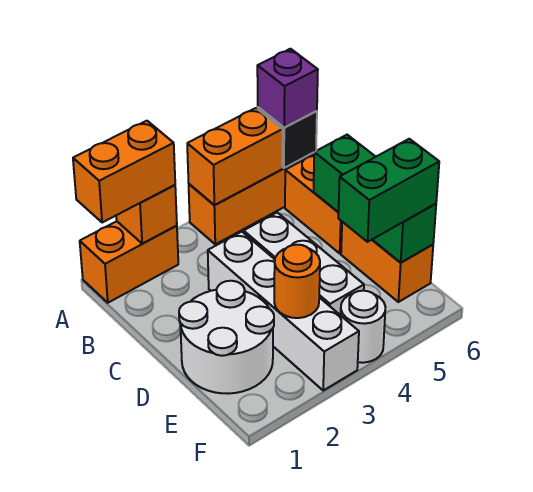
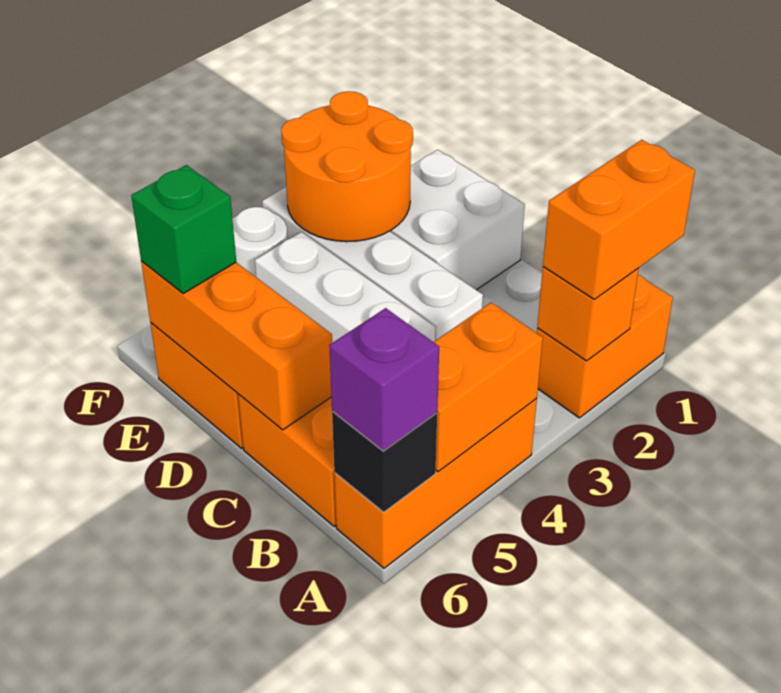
green 1x3 brick [314,135,436,263] -> orange 1x3 brick [141,261,332,430]
white 2x2 round brick [179,281,274,394] -> white 2x2 brick [390,150,525,290]
orange 1x1 round brick [274,245,320,318] -> orange 2x2 round brick [281,91,413,242]
green 1x2 brick [338,139,439,242] -> green 1x1 brick [131,165,236,294]

